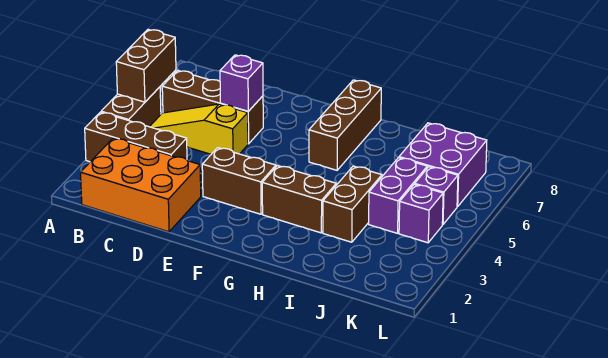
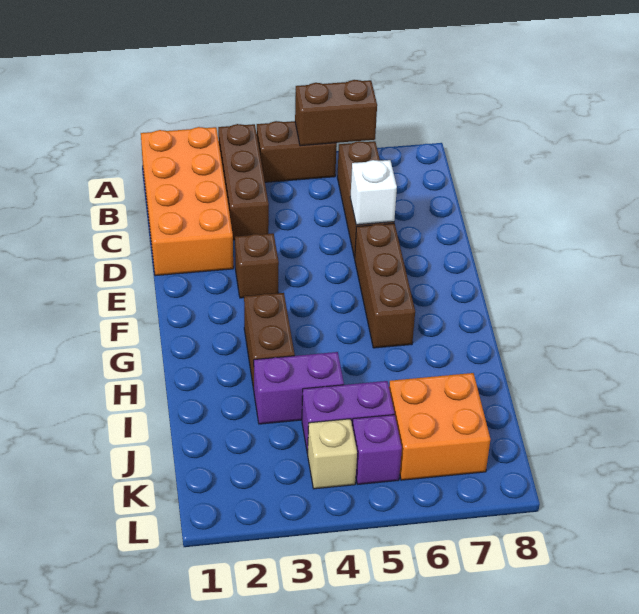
orange 2x3 brick [81,138,201,232] -> orange 2x4 brick [141,127,233,276]
yellow 1x3 slope [150,104,248,154] -> none
purple 1x1 brick [220,55,263,111] -> white 1x1 brick [350,160,397,225]
brown 1x2 brick [202,148,276,214] -> brown 1x1 brick [235,233,279,298]
brown 1x3 brick [309,80,381,170] -> brown 1x3 brick turned to [355,223,415,348]
brown 1x2 brick [323,166,382,242] -> purple 1x2 brick [254,352,344,424]
purple 2x2 brick [399,123,487,207] -> orange 2x2 brick [389,373,490,480]
purple 1x1 brick [399,184,443,243] -> tan 1x1 brick [308,419,357,489]

